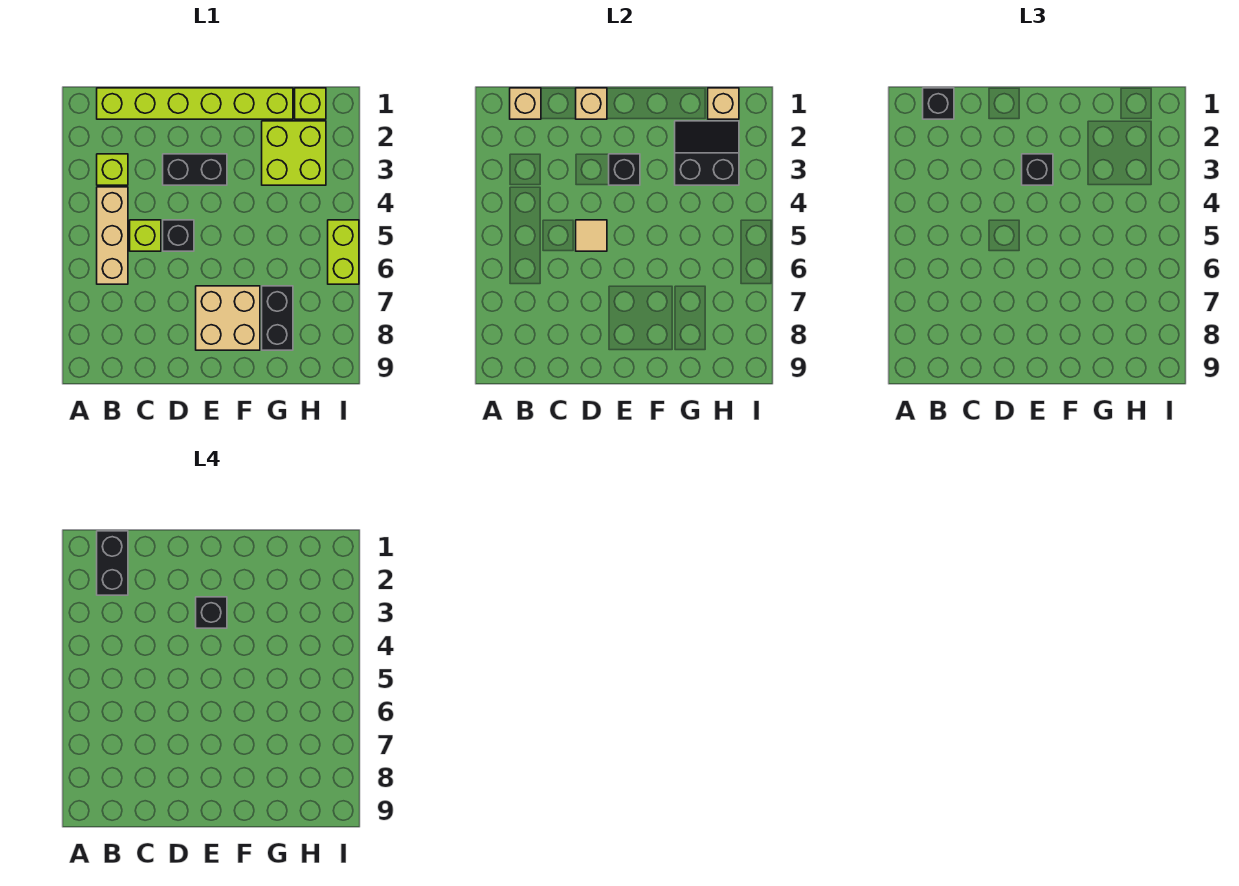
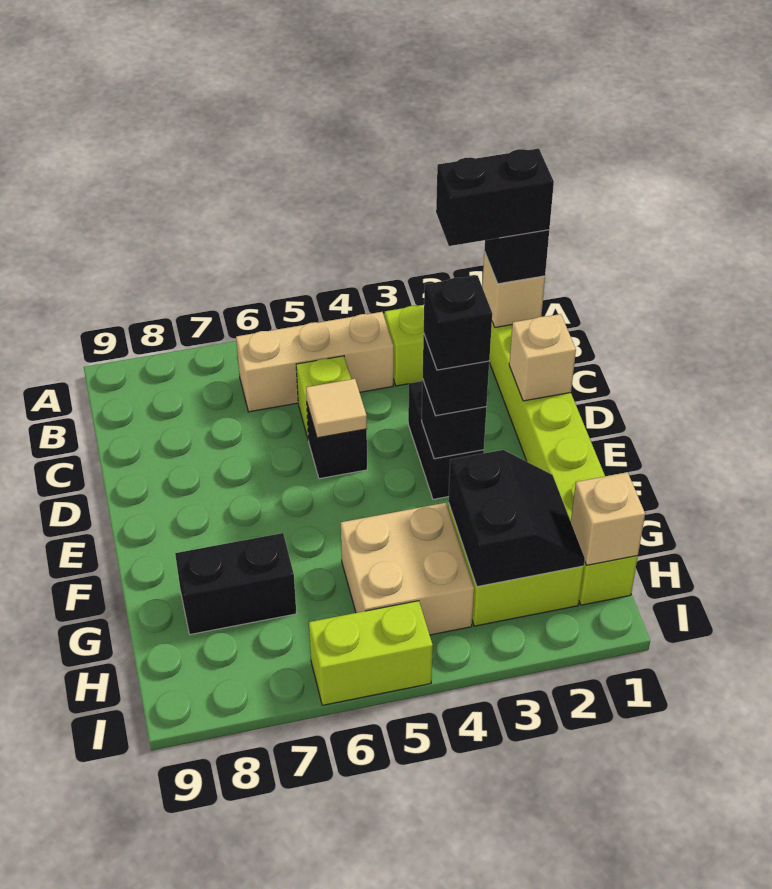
tan 2x2 brick [196,286,260,350] -> tan 2x2 brick moved to [341,503,474,635]

